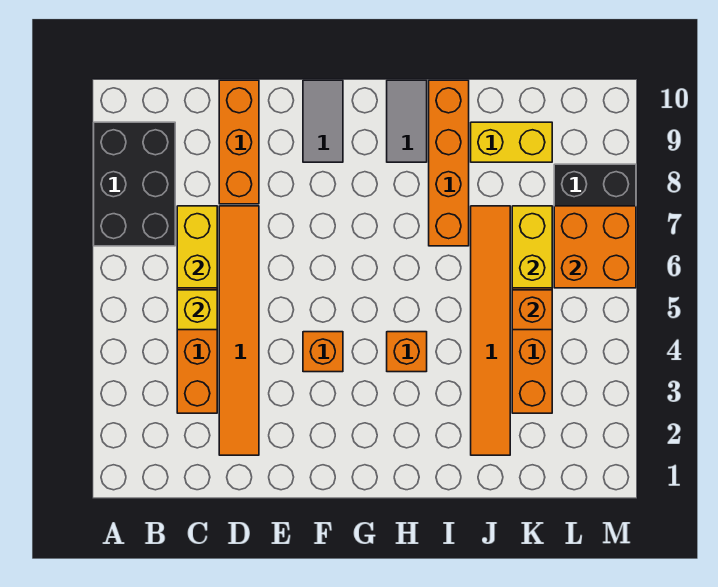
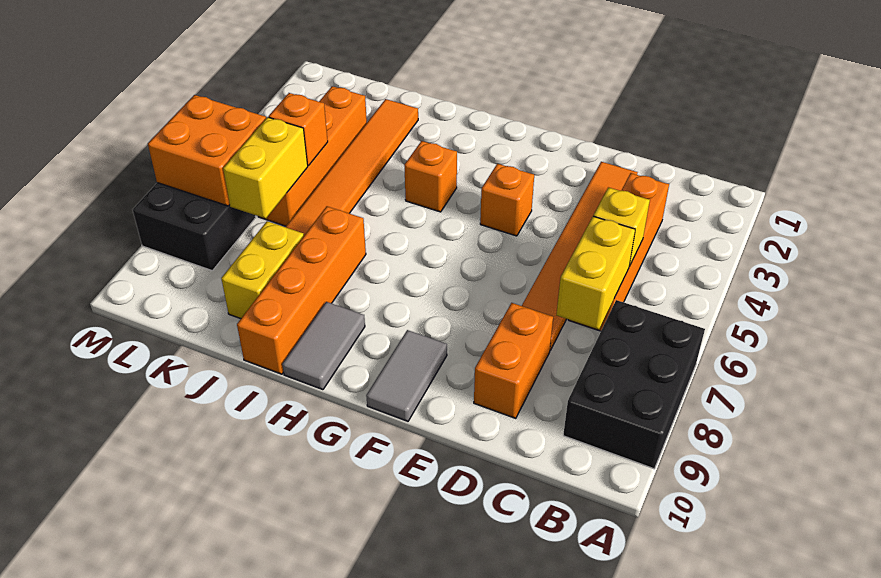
orange 1x3 brick [219,80,259,204] -> orange 1x2 brick [474,303,553,418]
yellow 1x2 brick [471,122,552,162] -> yellow 1x2 brick turned to [221,221,304,319]

